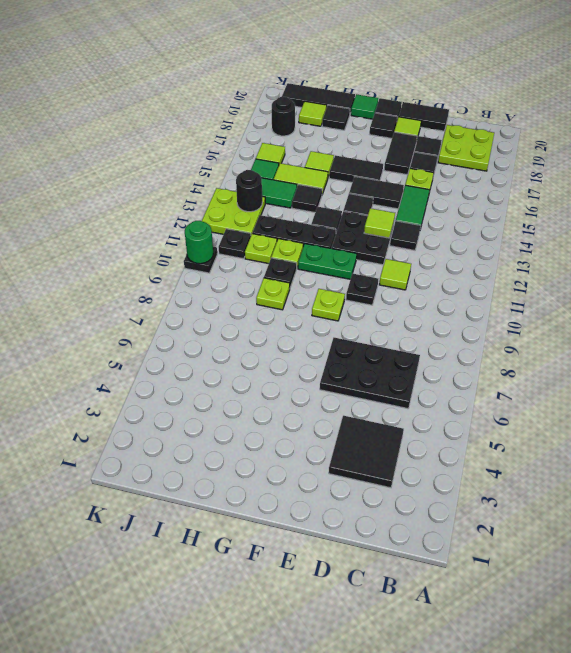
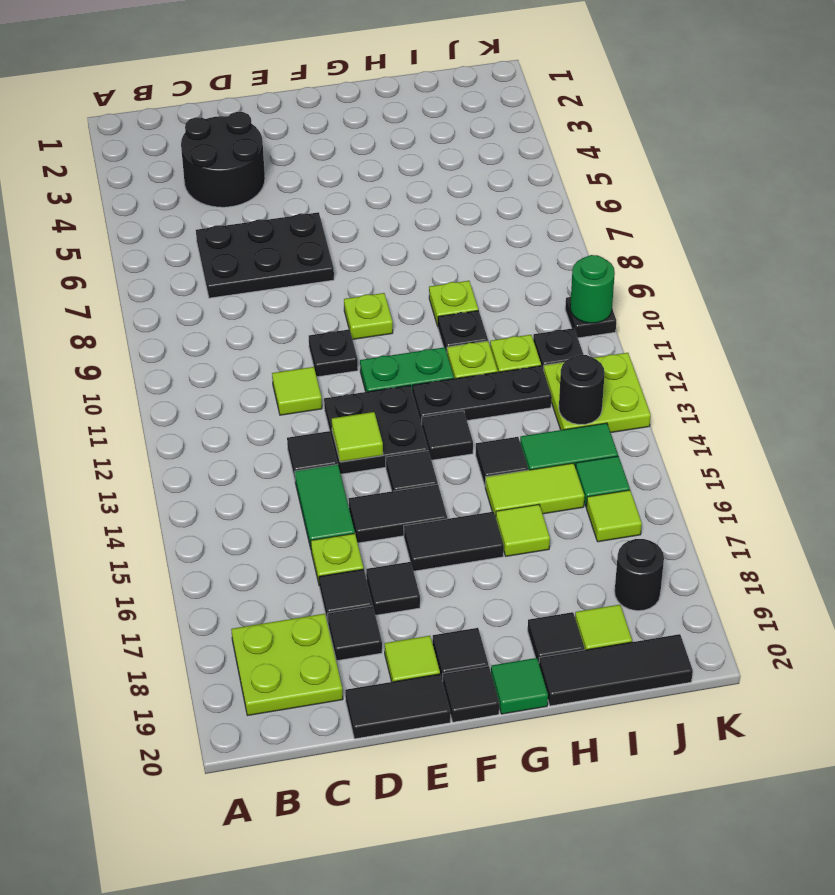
black 2x2 tile [329,416,404,488] -> black 2x2 round brick [181,112,265,207]
black 1x2 tile [384,132,417,175] -> black 1x1 tile [366,562,420,615]

